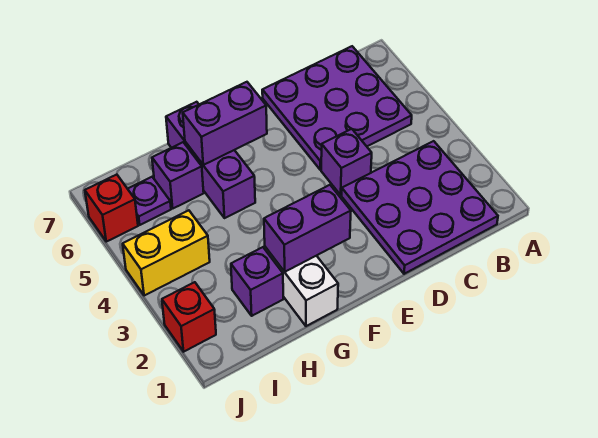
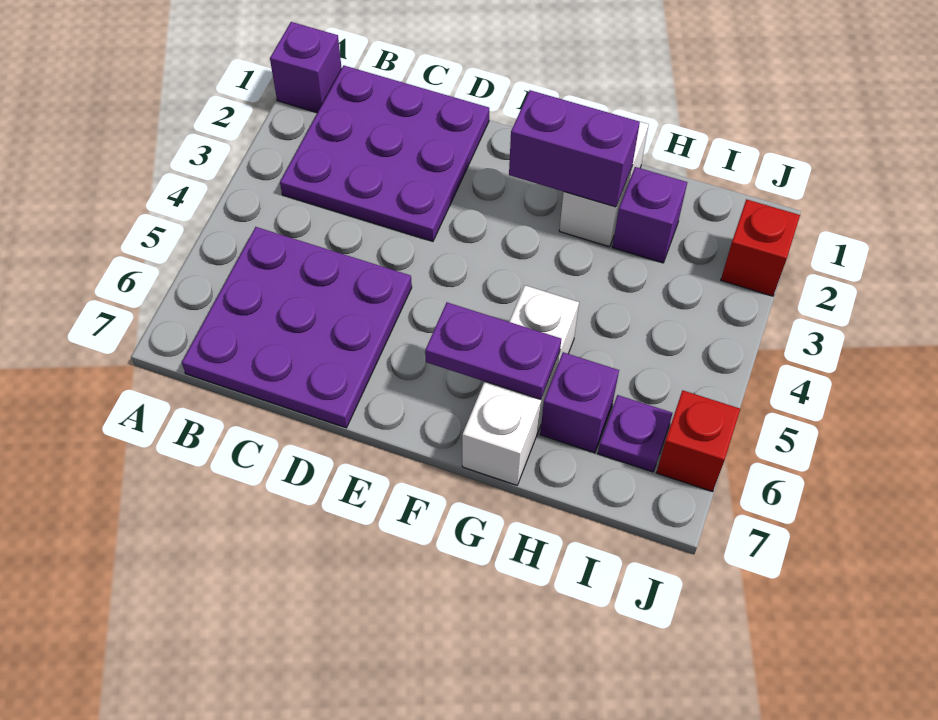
purple 1x1 brick [321,129,372,195] -> purple 1x1 brick moved to [270,22,342,113]
purple 1x2 brick [183,82,267,165] -> purple 1x2 plate [425,302,561,399]
purple 1x3 brick [166,102,255,218] -> white 1x3 brick [462,285,579,485]
yellow 1x2 brick [123,210,210,296] -> none

